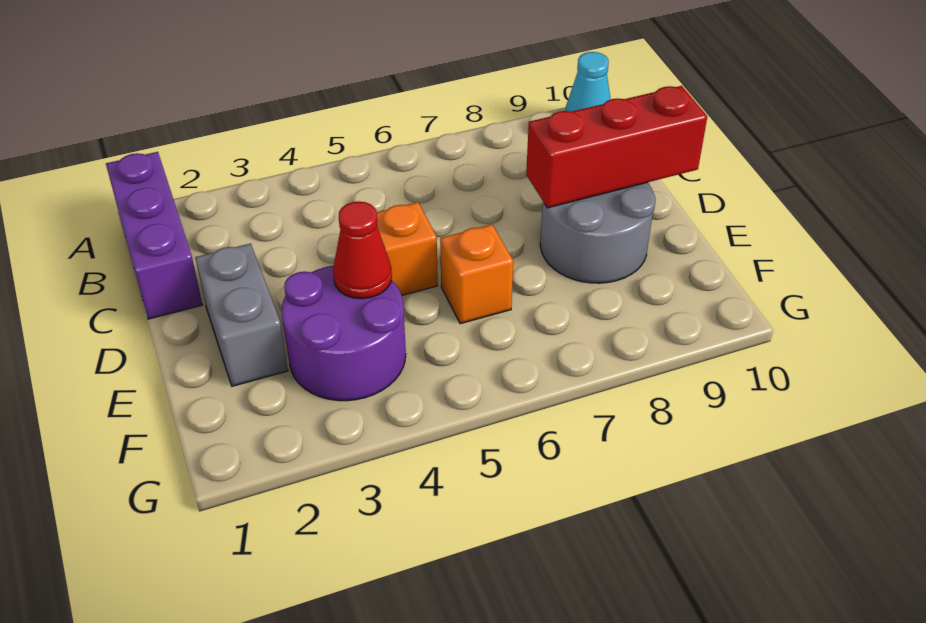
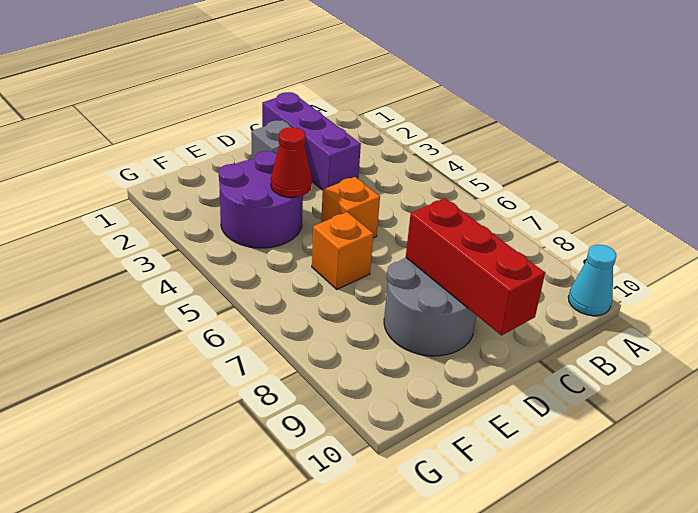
purple 1x3 brick [106,152,202,319] -> purple 1x3 brick turned to [262,92,361,190]
grey 1x2 brick [195,243,288,386] -> grey 1x1 brick [251,120,291,159]

